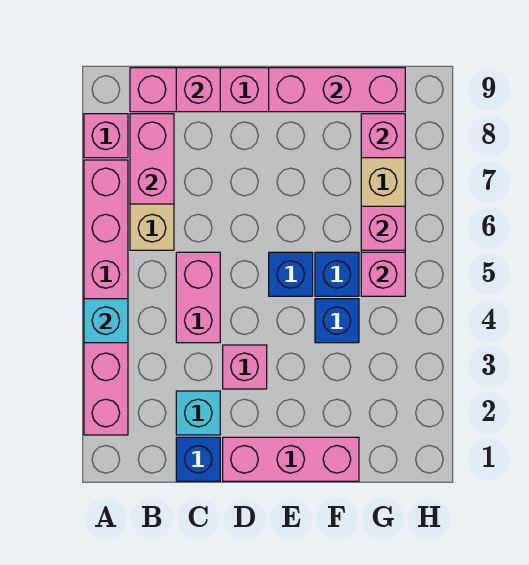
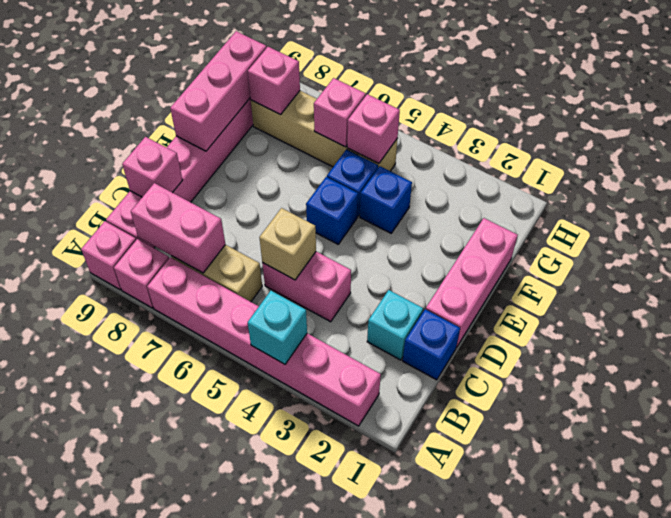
none -> tan 1x1 brick [259,208,316,280]
pink 1x1 brick [223,345,267,389] -> pink 1x1 brick moved to [81,221,136,290]

